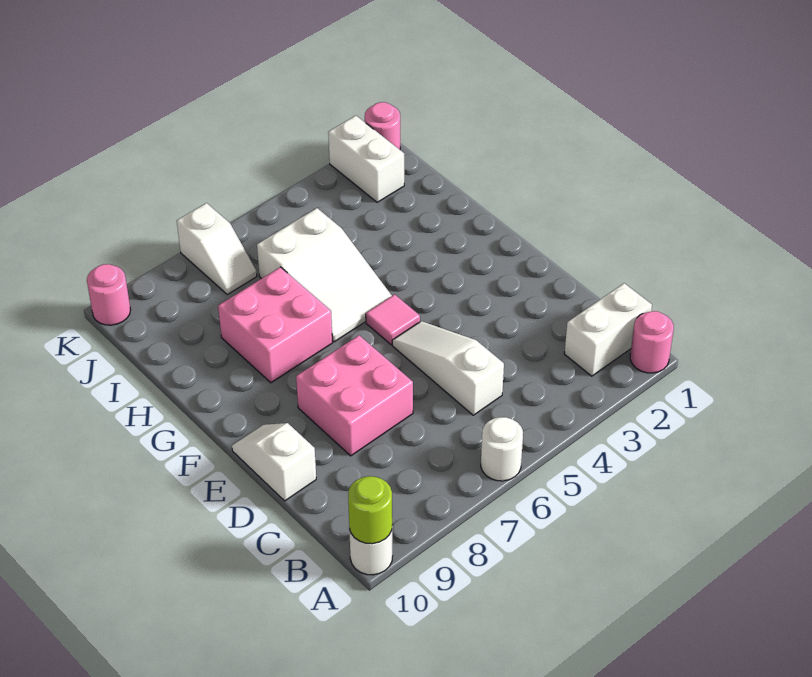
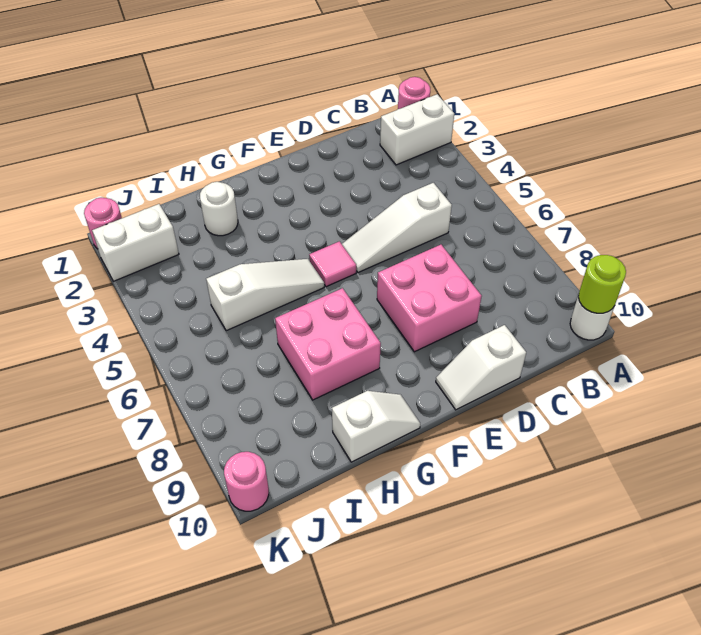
white 1x1 round brick [481,417,523,481] -> white 1x1 round brick moved to [200,182,238,236]
white 1x2 brick [564,283,652,376] -> white 1x2 brick turned to [380,94,454,165]
white 2x3 slope [257,208,392,342] -> white 1x3 slope [206,259,324,331]
white 1x2 slope [177,203,257,294] -> white 1x2 slope moved to [332,391,420,462]

